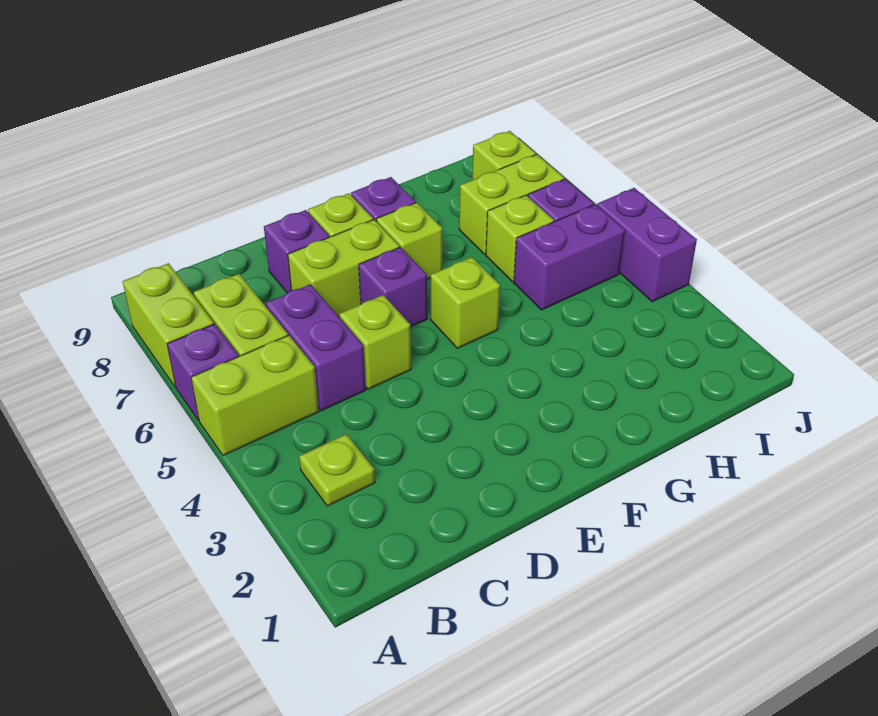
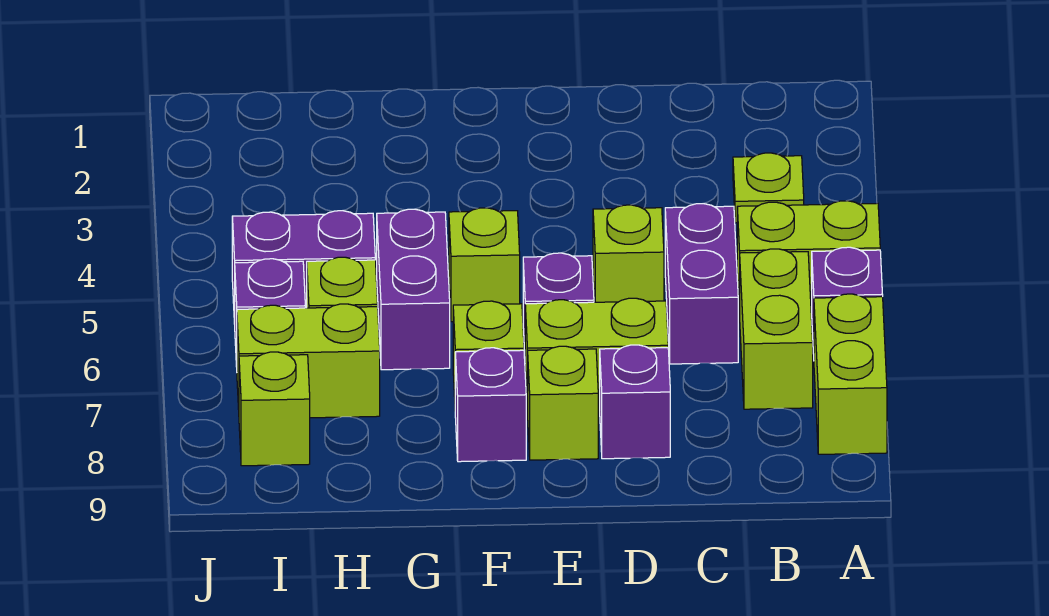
purple 1x2 brick [597,188,697,302] -> purple 1x2 brick moved to [377,209,450,370]

